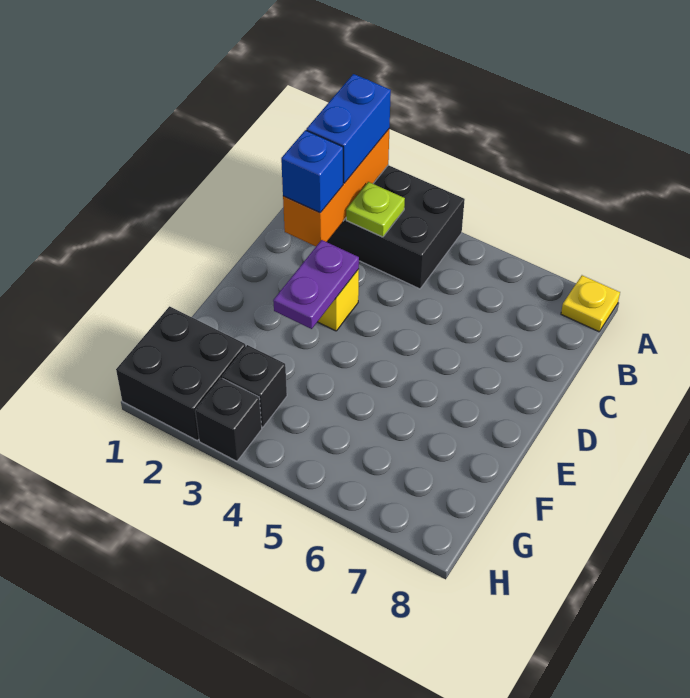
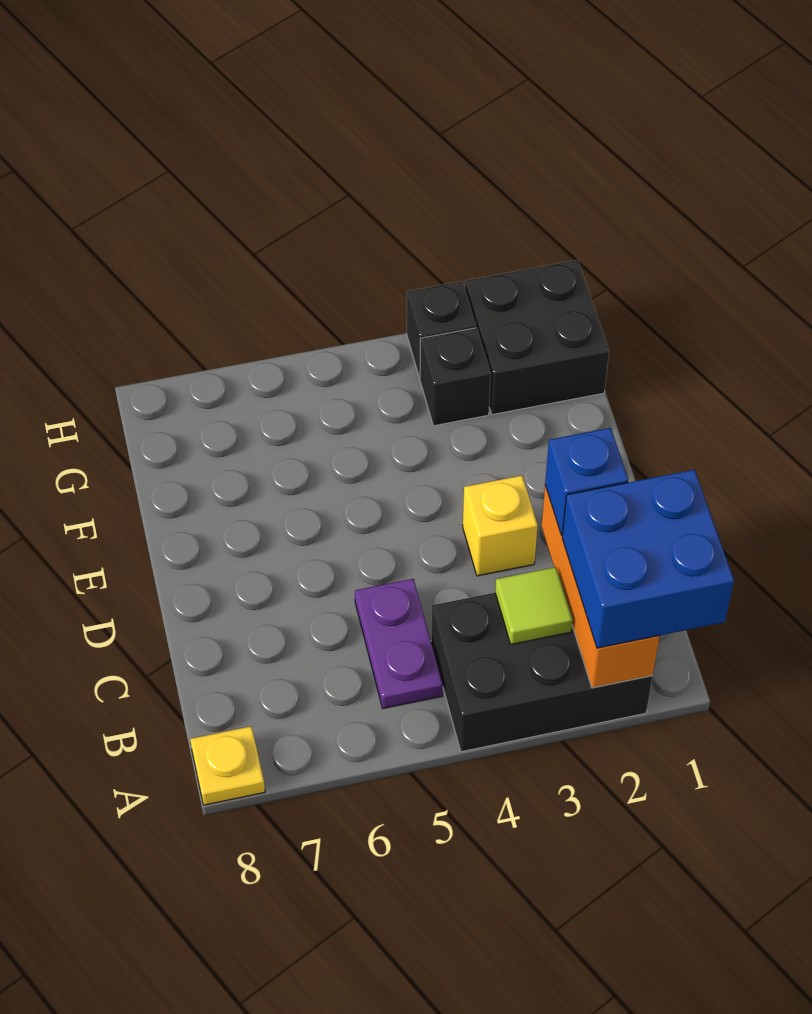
blue 1x2 brick [306,74,391,183] -> blue 2x2 brick [562,470,734,648]
lime 1x1 plate [346,182,405,237] -> lime 1x1 tile [495,567,573,644]
purple 1x2 plate [273,240,359,329] -> purple 1x2 plate moved to [355,579,443,708]

